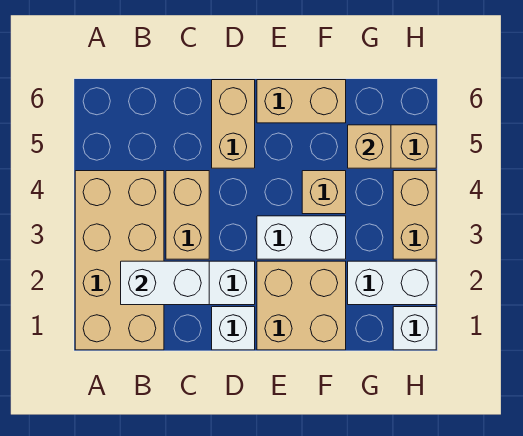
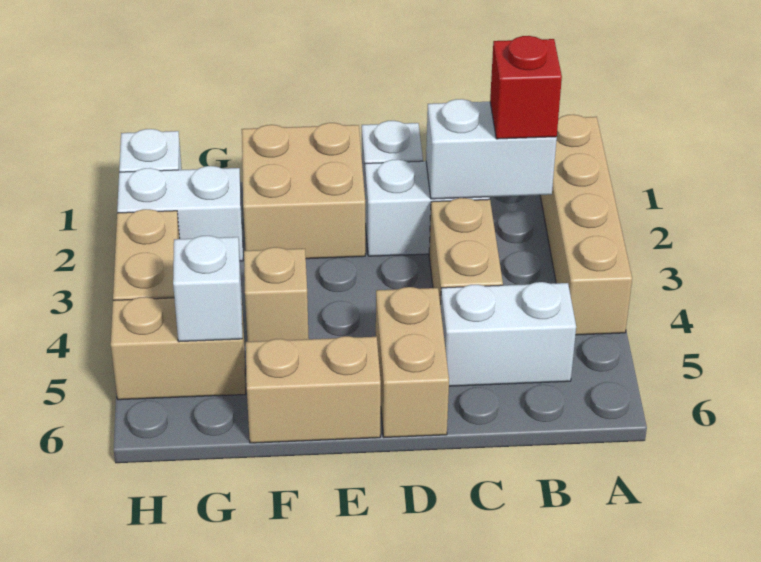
tan 2x4 brick [75,171,164,350] -> tan 1x4 brick [540,115,632,335]
none -> red 1x1 brick [490,36,562,139]
white 1x2 brick [257,216,346,259] -> white 1x2 brick moved to [441,282,576,386]
tan 1x1 brick [348,125,391,168] -> white 1x1 brick [173,236,242,342]

